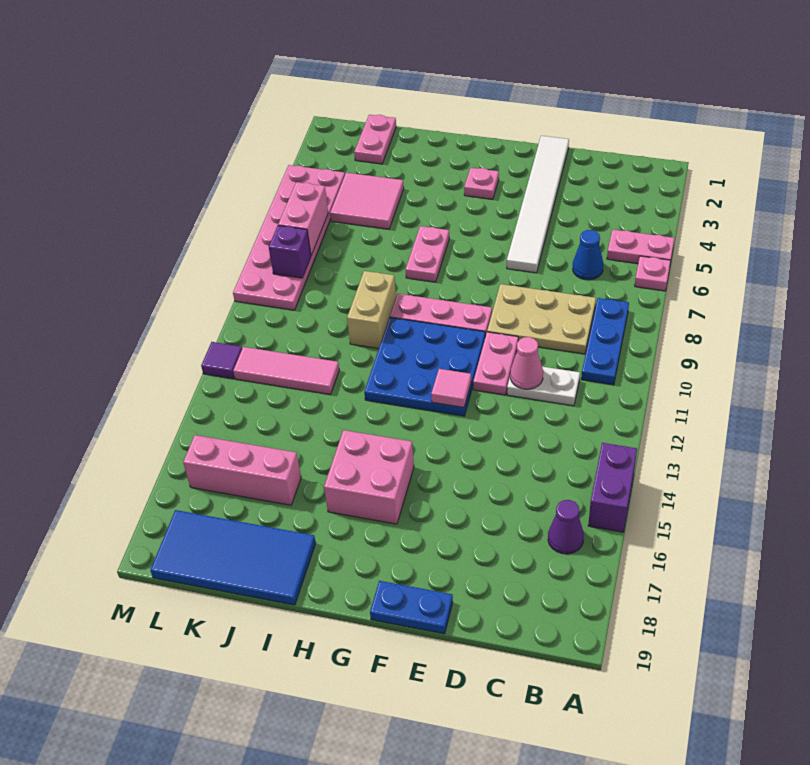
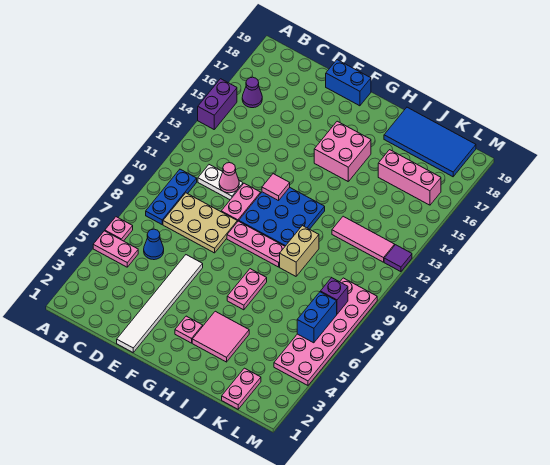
blue 1x2 plate [370,581,453,634] -> blue 1x2 brick [326,60,371,106]
pink 2x2 tile [330,173,404,229] -> pink 2x2 tile moved to [192,311,249,362]
pink 1x2 brick [278,182,328,255] -> blue 1x2 brick [297,292,337,343]

